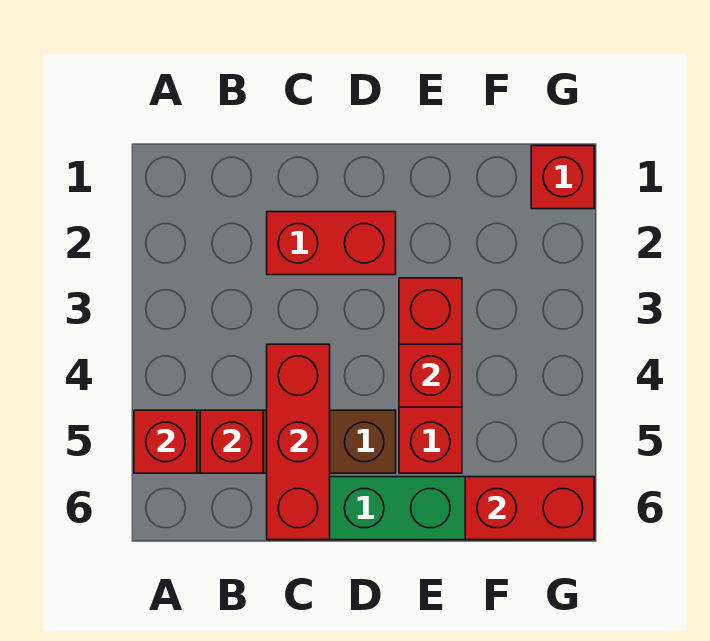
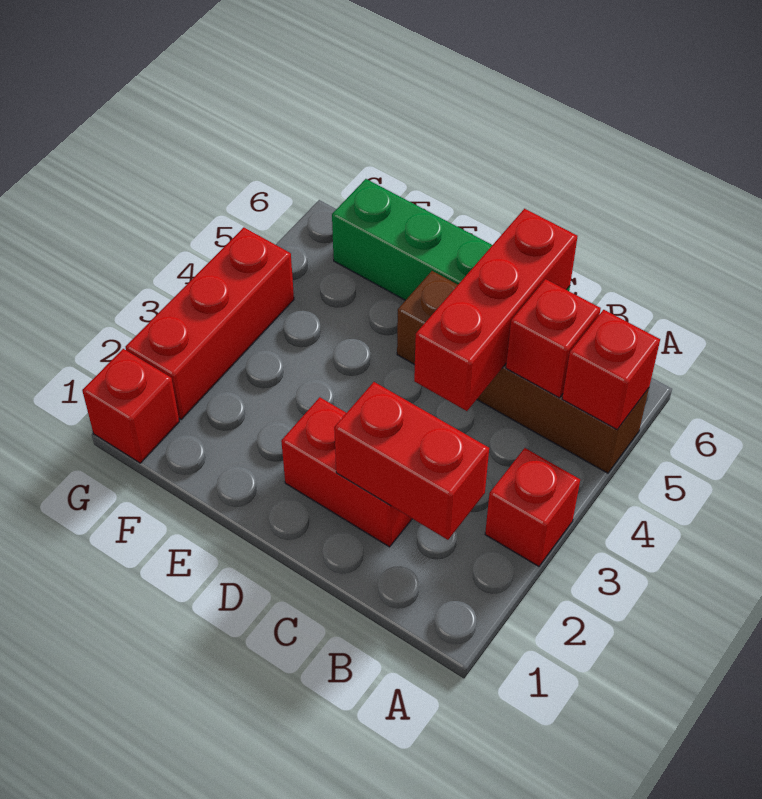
red 1x3 brick [399,278,462,473] -> red 1x3 brick moved to [126,227,294,419]
red 1x1 brick [399,344,462,407] -> red 1x1 brick moved to [485,448,580,566]
red 1x2 brick [465,477,594,540] -> red 1x2 brick moved to [334,382,489,540]

